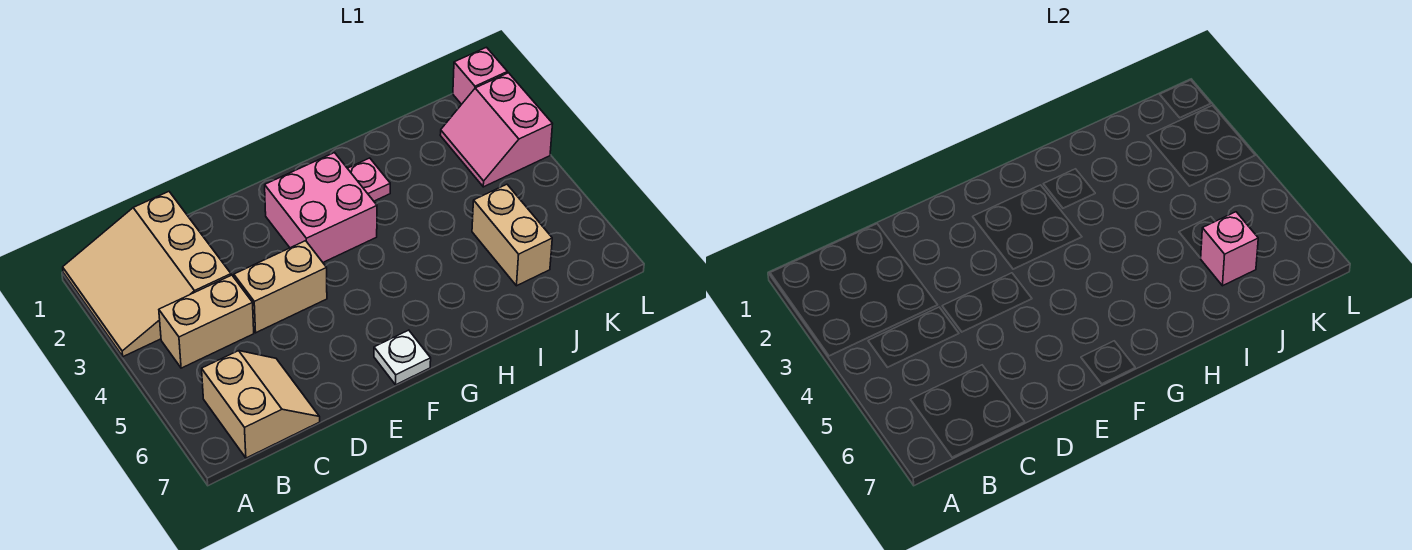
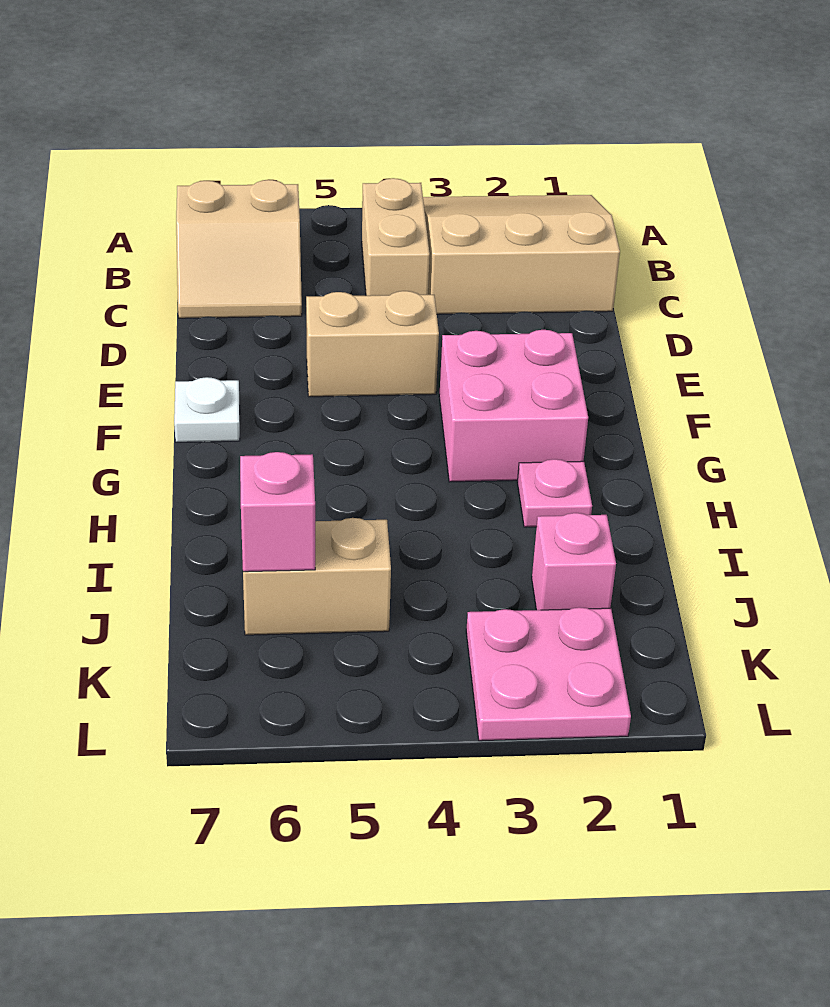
tan 1x2 brick [234,241,327,333] -> tan 1x2 brick turned to [306,291,439,397]
pink 2x2 slope [440,73,552,187] -> pink 2x2 plate [466,607,631,741]
pink 1x1 brick [453,47,507,104] -> pink 1x1 brick moved to [532,513,616,610]

